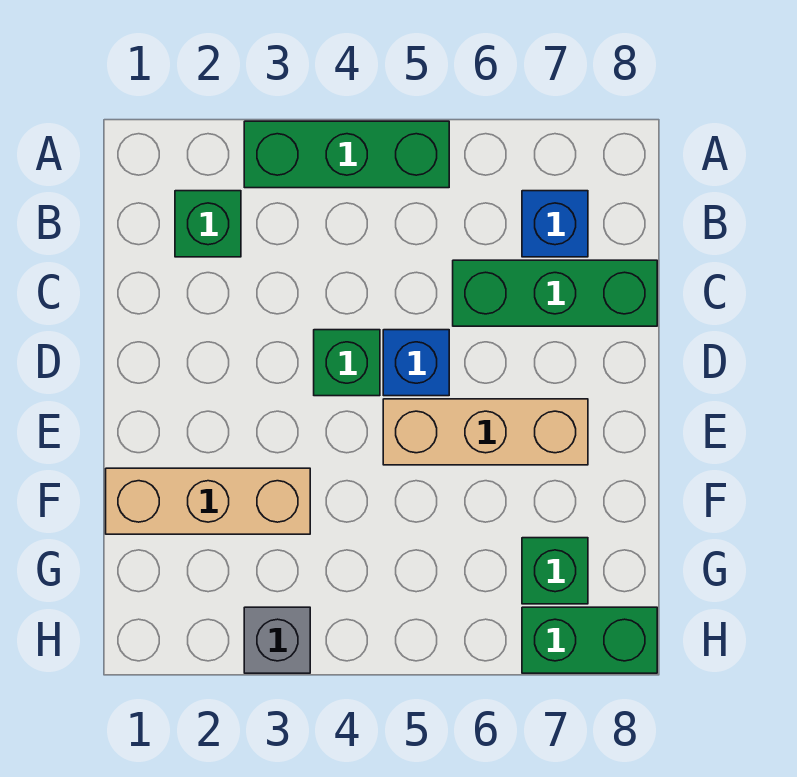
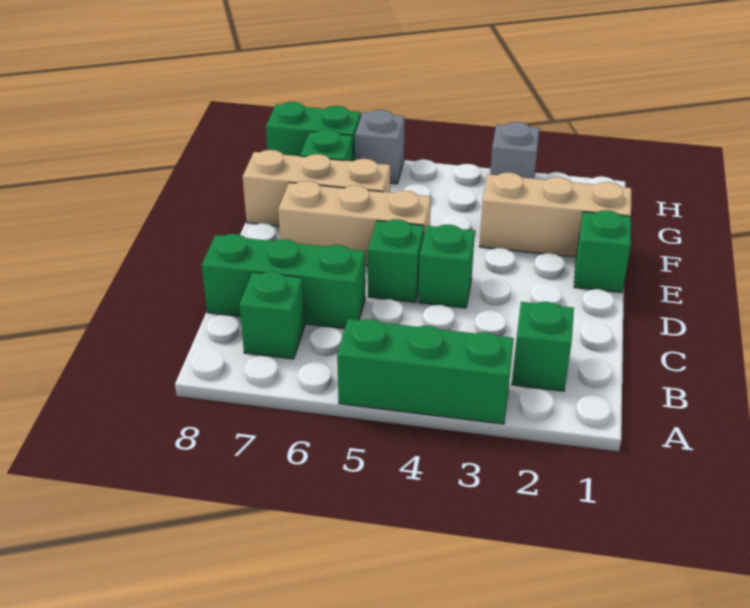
blue 1x1 brick [522,191,588,257] -> green 1x1 brick [239,272,305,359]
blue 1x1 brick [383,330,449,396] -> green 1x1 brick [368,219,424,302]
none -> green 1x1 brick [574,210,631,293]
none -> tan 1x3 brick [243,150,390,226]
none -> grey 1x1 brick [355,110,405,184]

